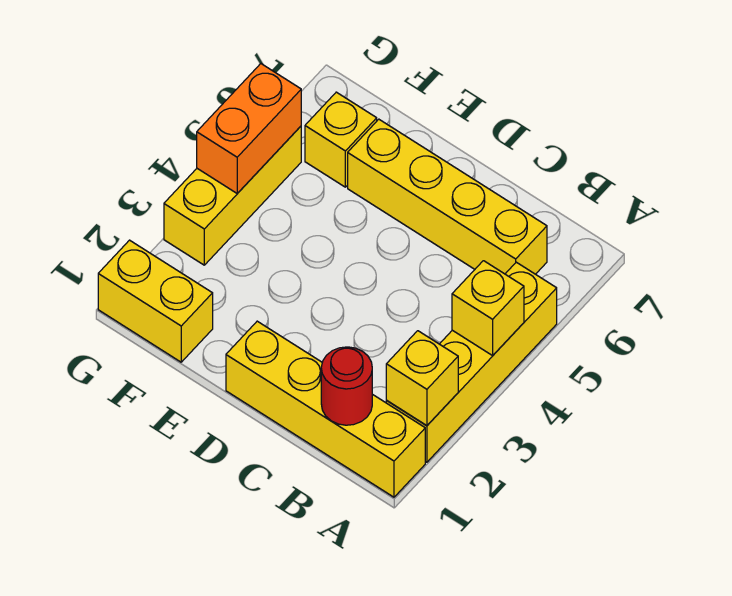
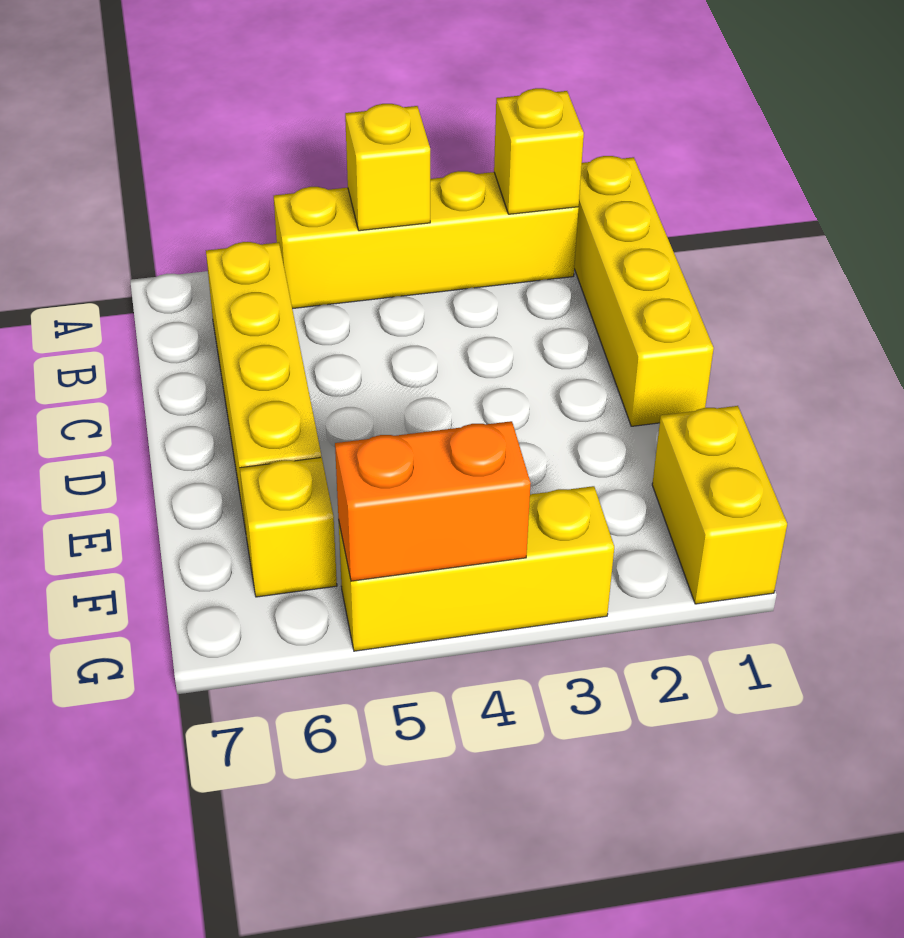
red 1x1 round brick [321,347,372,425] -> none

